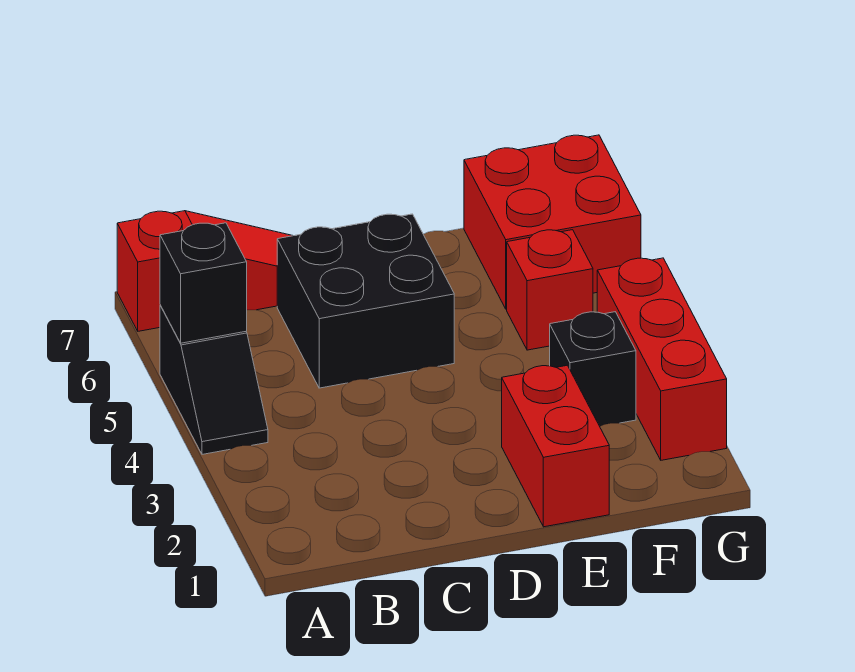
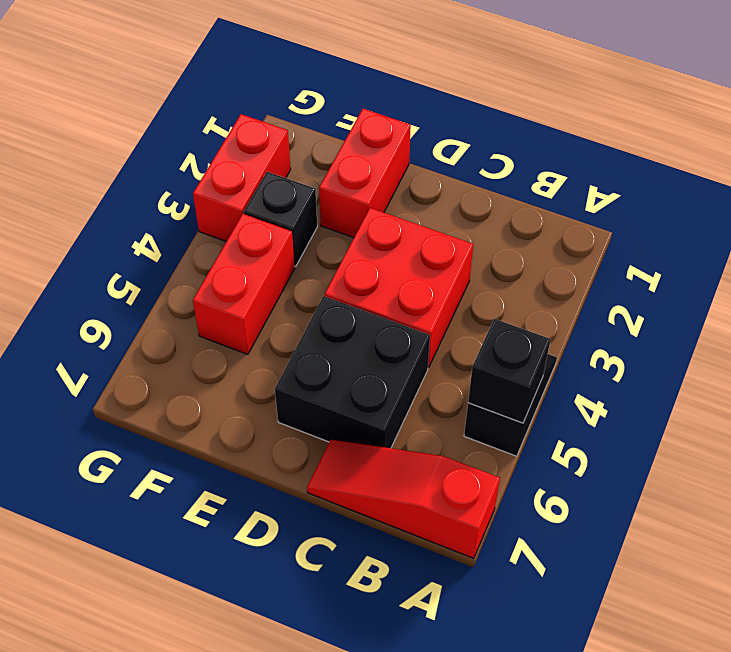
red 1x1 brick [507,230,593,350] -> red 1x2 brick [193,214,295,354]
red 2x2 brick [464,135,641,309] -> red 2x2 brick moved to [325,208,473,368]
red 1x3 brick [597,258,727,460] -> red 1x2 brick [193,114,291,241]

